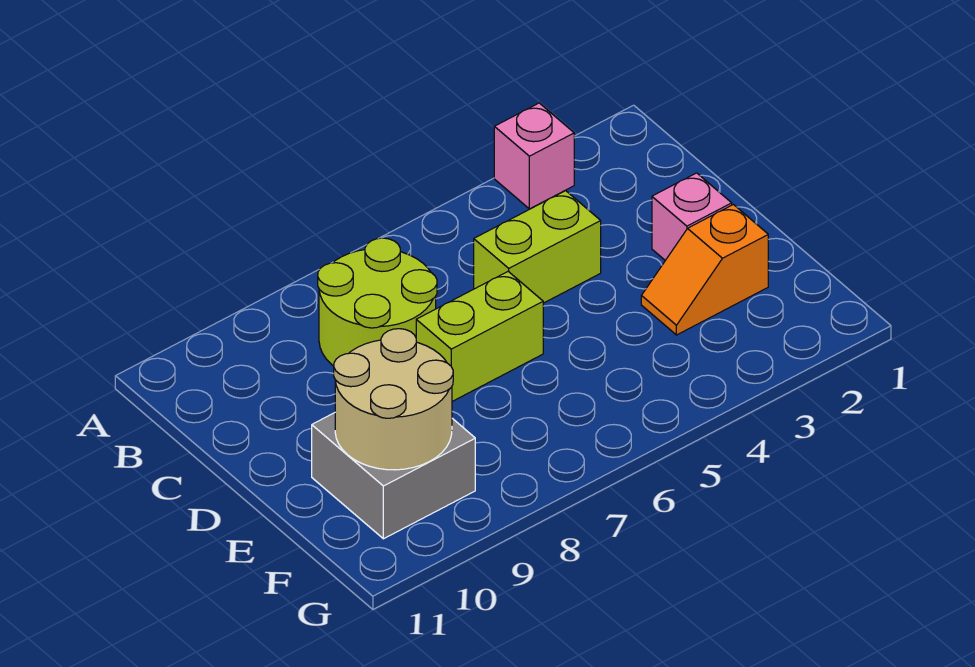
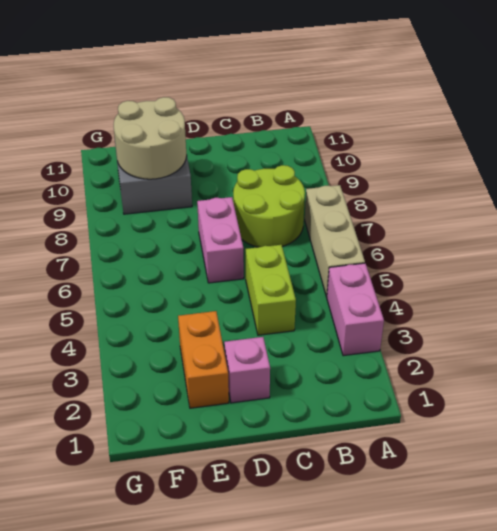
pink 1x1 brick [494,103,574,209] -> pink 1x2 brick [327,263,384,356]
none -> tan 1x3 brick [305,185,365,297]
lime 1x2 brick [416,271,543,401] -> pink 1x2 brick [197,197,244,283]
orange 1x2 slope [641,205,768,335] -> orange 1x2 brick [178,311,229,408]

